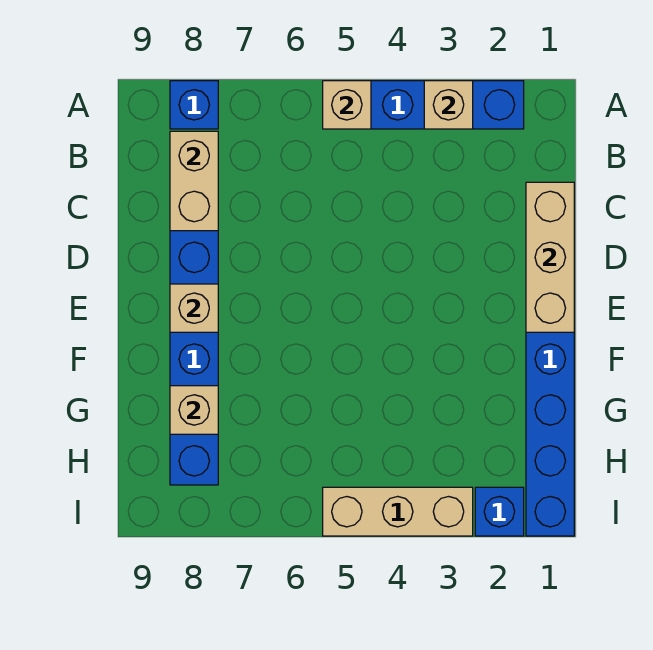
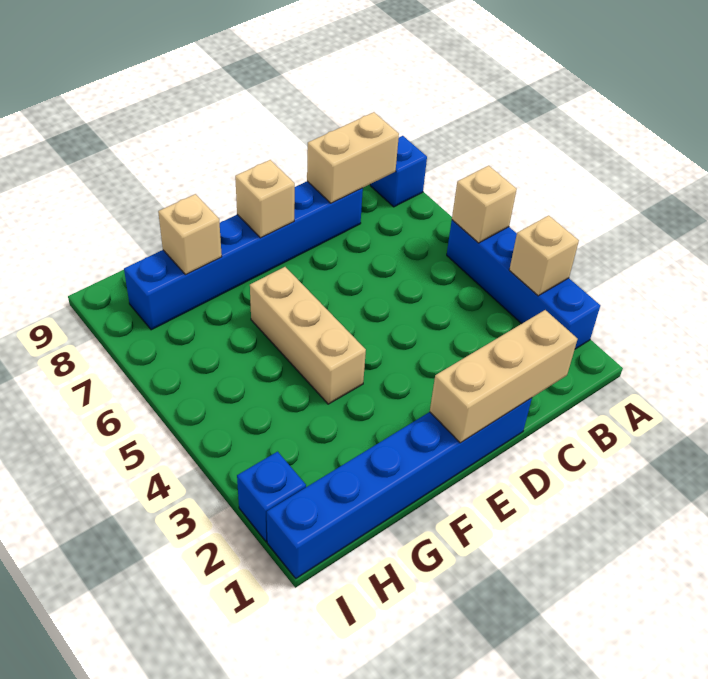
tan 1x3 brick [323,487,473,536] -> tan 1x3 brick moved to [250,267,366,404]

